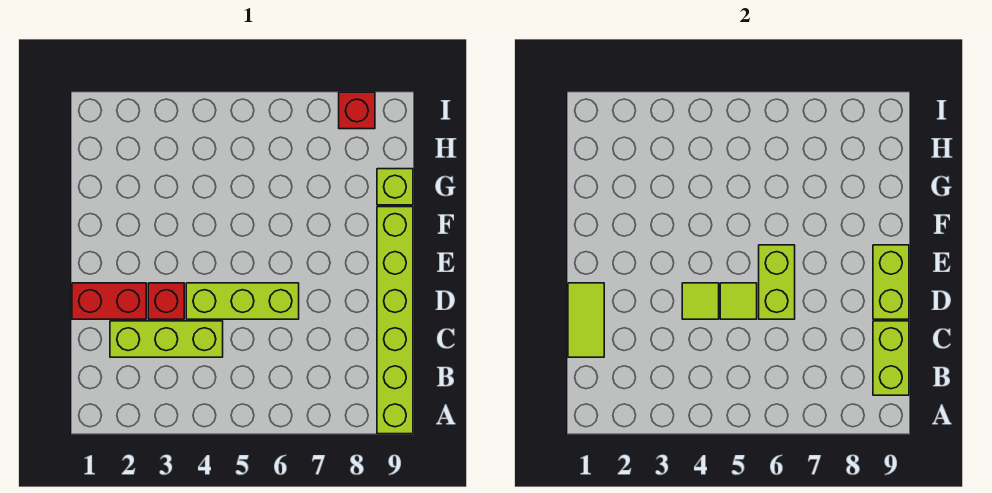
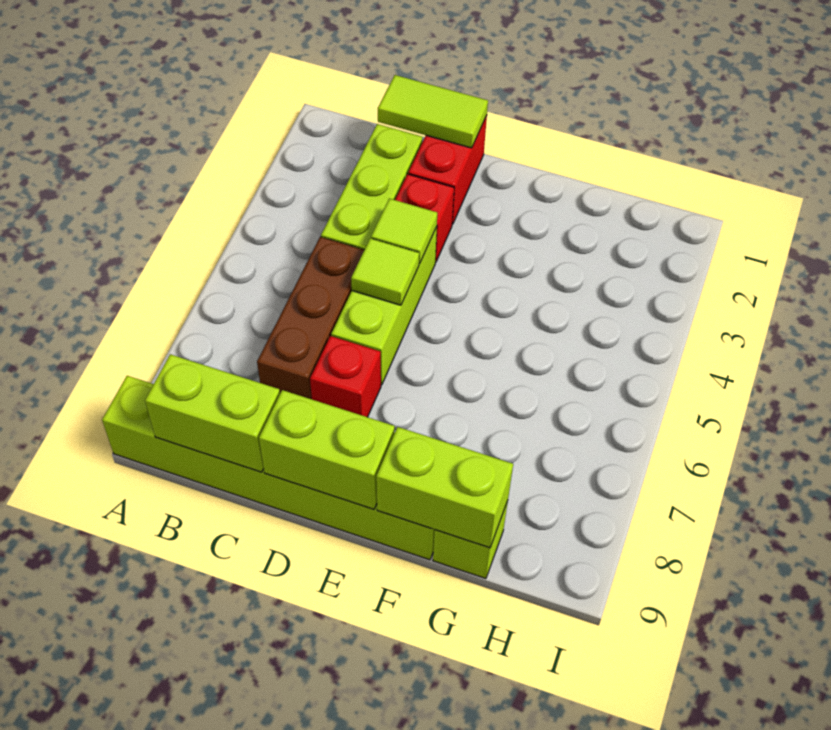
none -> brown 1x3 brick [257,237,364,399]
lime 1x2 brick [759,245,795,319] -> lime 1x2 brick moved to [376,427,513,548]
red 1x1 brick [339,92,375,129] -> red 1x1 brick moved to [310,336,381,417]

